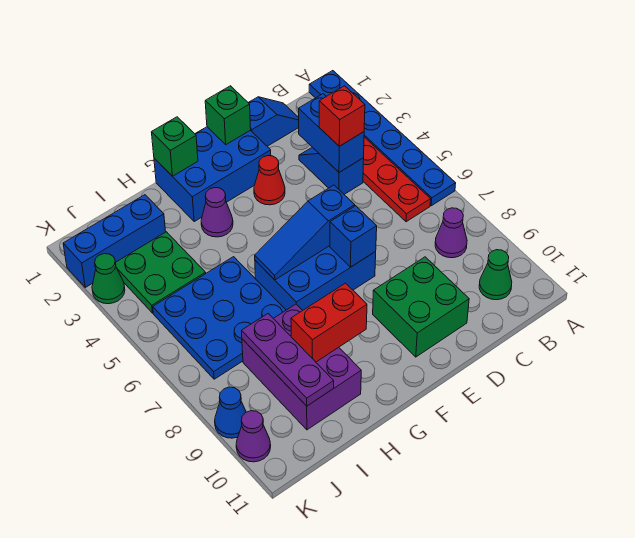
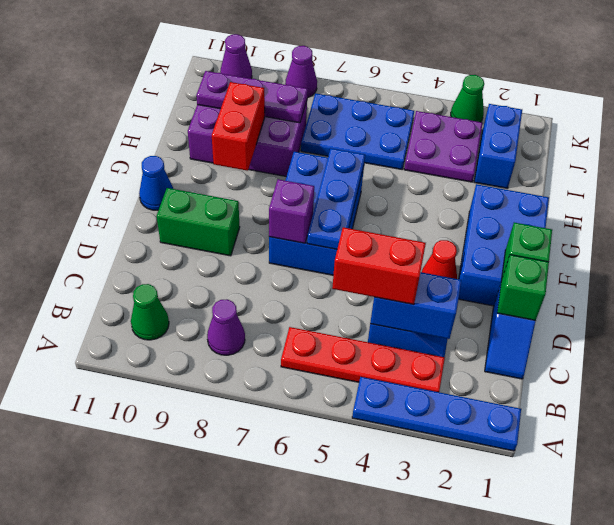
blue 1x6 plate [309,71,456,206] -> blue 1x4 plate [352,377,521,451]
red 1x1 brick [319,86,365,146] -> red 1x2 brick [332,227,426,305]
green 2x2 brick [373,257,469,357] -> green 1x2 brick [157,188,240,256]
blue 1x3 slope [255,185,355,280] -> blue 1x3 plate [307,148,365,249]
blue 1x1 brick [330,206,377,267] -> purple 1x1 brick [269,179,314,243]
green 1x1 brick [152,117,198,176] -> green 1x1 brick moved to [497,255,549,320]
purple 1x1 cone [201,188,233,237] -> purple 1x1 cone moved to [285,46,317,98]
blue 3x3 plate [153,257,286,379] -> blue 2x3 plate [301,93,414,169]
blue 1x3 brick [63,195,166,287] -> blue 1x2 brick [474,104,522,188]
green 2x2 plate [116,232,206,313] -> purple 2x2 plate [404,111,483,182]
blue 1x1 cone [215,387,246,438] -> blue 1x1 cone moved to [139,156,173,210]

